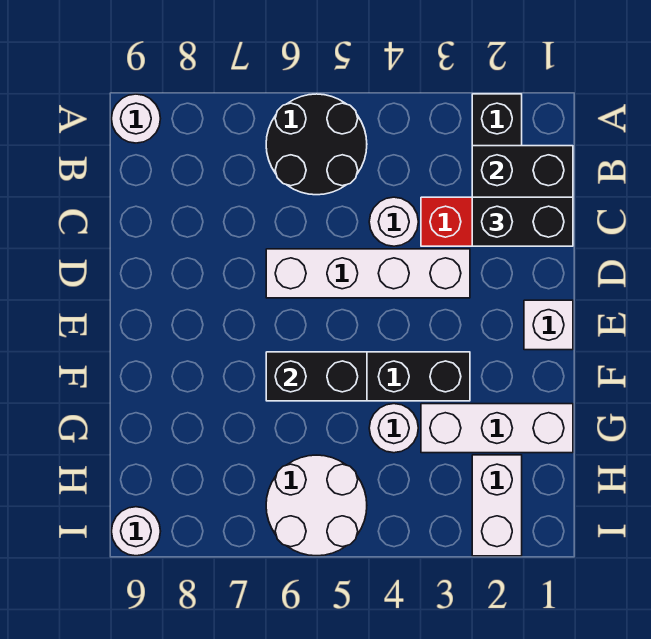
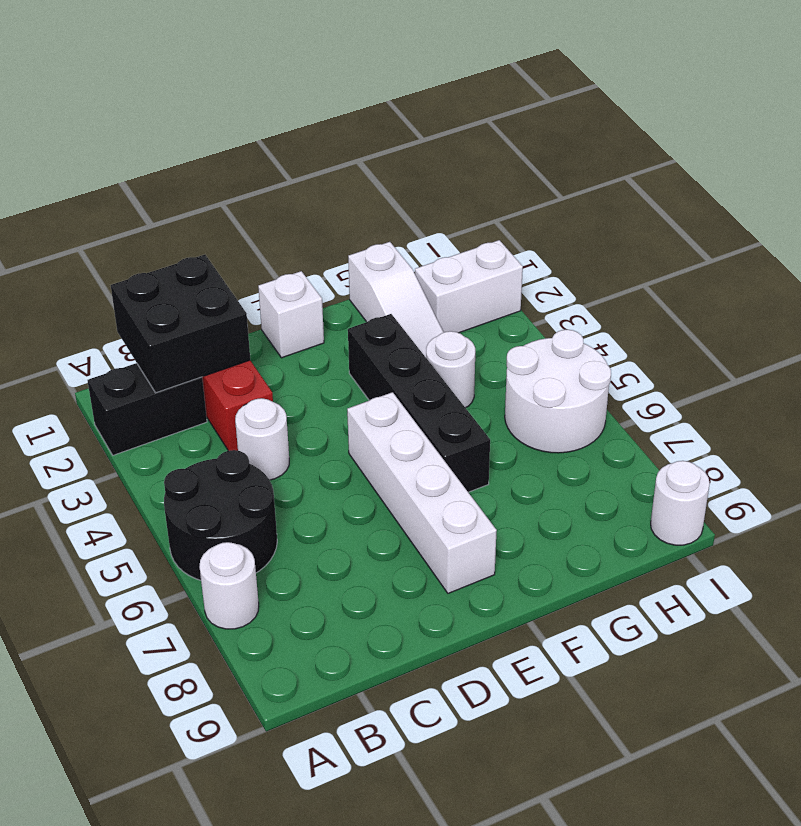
white 1x1 round brick [111,94,161,143] -> white 1x1 round brick moved to [200,542,259,629]
black 1x2 brick [472,197,573,246] -> none
white 1x4 brick [266,249,470,298] -> white 1x4 brick moved to [347,392,497,593]
black 1x2 brick [266,352,367,401] -> none
white 1x3 brick [421,404,573,453] -> white 1x3 slope [348,242,444,357]

